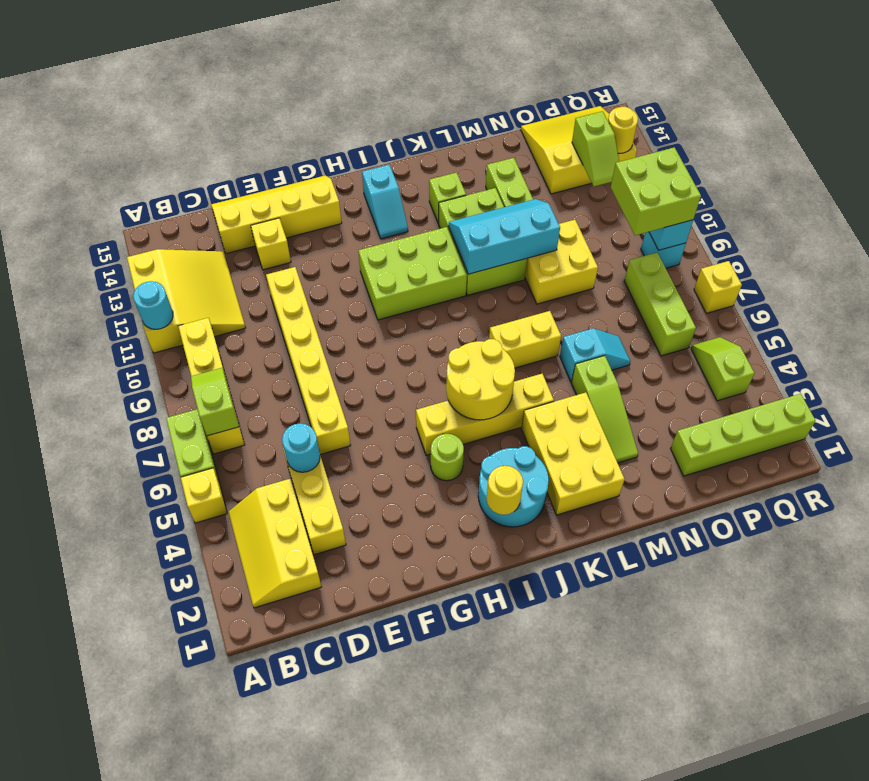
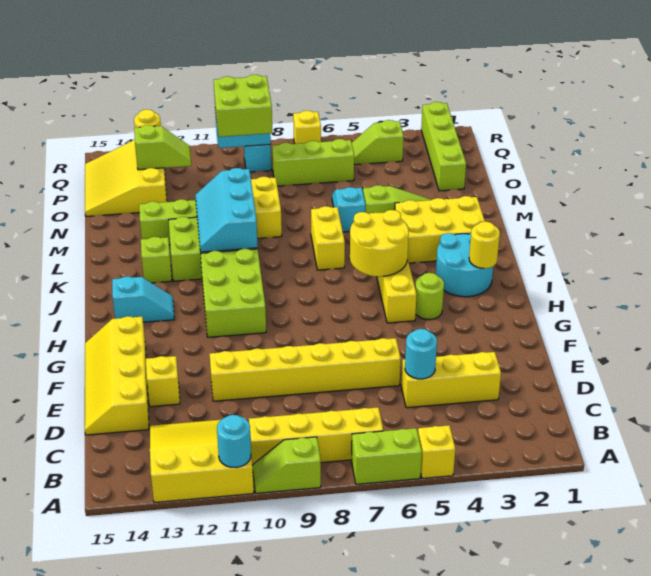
yellow 2x3 slope [229,479,321,608] -> none
lime 1x2 slope [191,368,239,436] -> lime 1x2 slope moved to [253,437,321,493]

